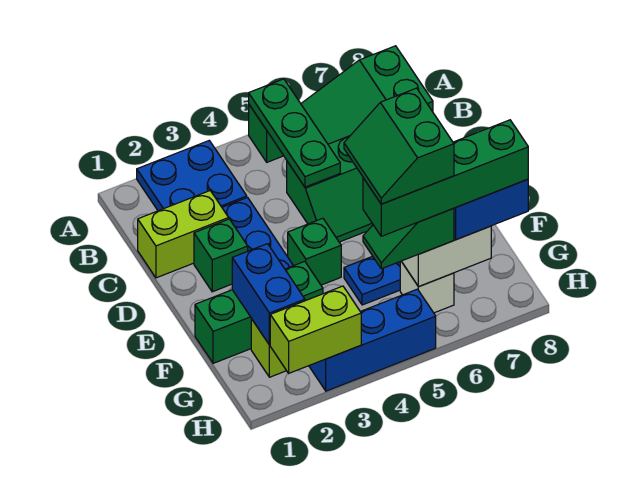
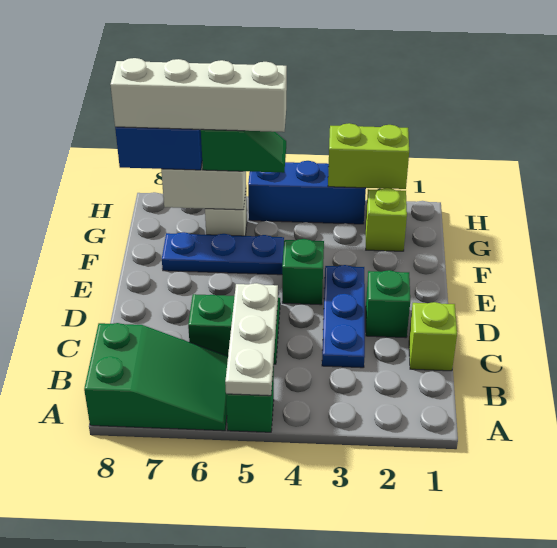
blue 2x2 plate [137,141,247,211] -> none
green 1x3 plate [249,79,340,187] -> white 1x3 plate [225,283,278,396]
lime 1x2 brick [138,191,229,278] -> lime 1x1 brick [409,302,457,371]
green 1x3 brick [195,261,323,363] -> none
blue 1x2 brick [232,244,305,345] -> none
green 2x2 slope [344,88,454,204] -> none
green 1x4 brick [363,120,528,236] -> white 1x4 brick [110,58,287,132]

